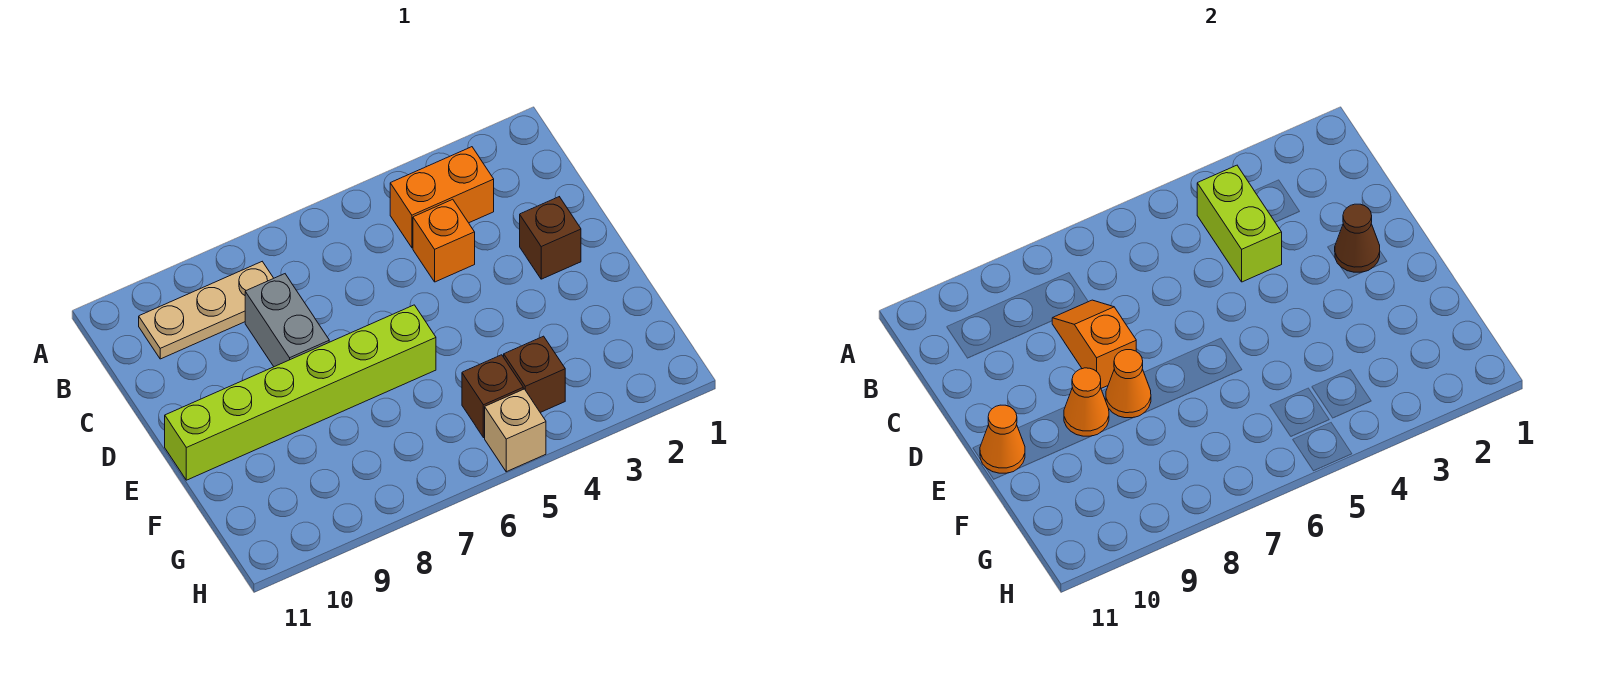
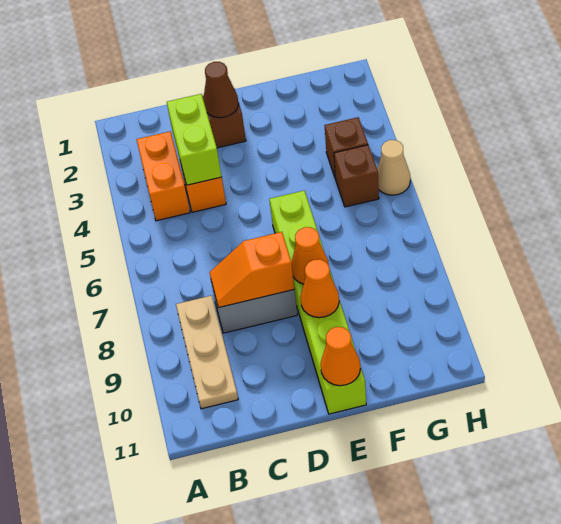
lime 1x2 brick [1197,165,1282,282] -> lime 1x2 brick turned to [167,94,222,185]
tan 1x1 brick [485,389,546,472] -> tan 1x1 cone [377,140,410,195]

